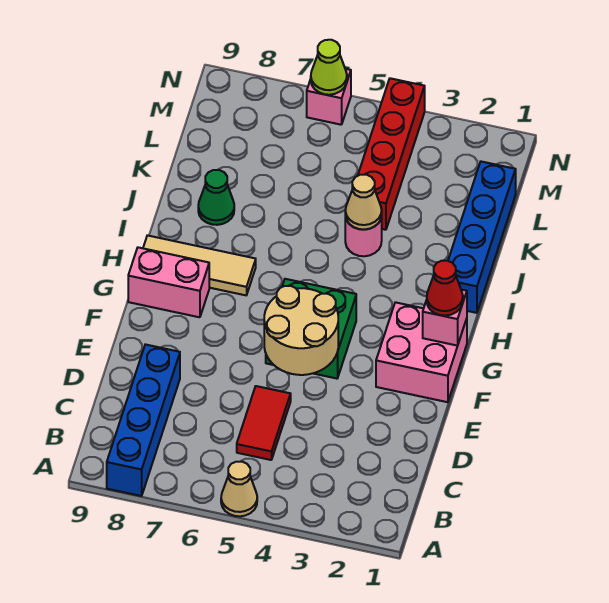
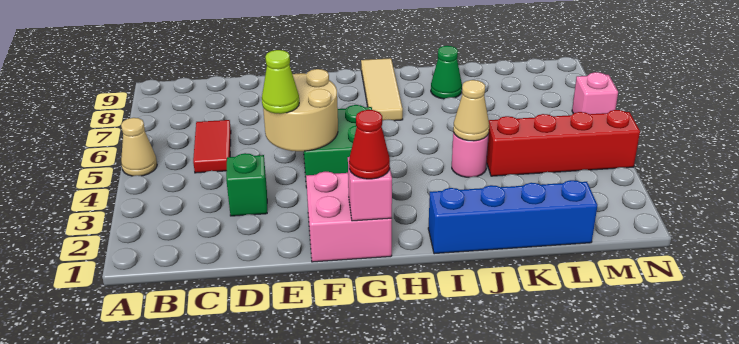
blue 1x4 brick [107,344,180,496] -> none
red 1x2 tile [237,386,291,460] -> red 1x2 tile turned to [193,120,231,173]
none -> green 1x1 brick [226,153,267,216]
pink 1x2 brick [128,247,209,317] -> none
lime 1x1 cone [311,40,347,95] -> lime 1x1 cone moved to [262,50,299,114]

